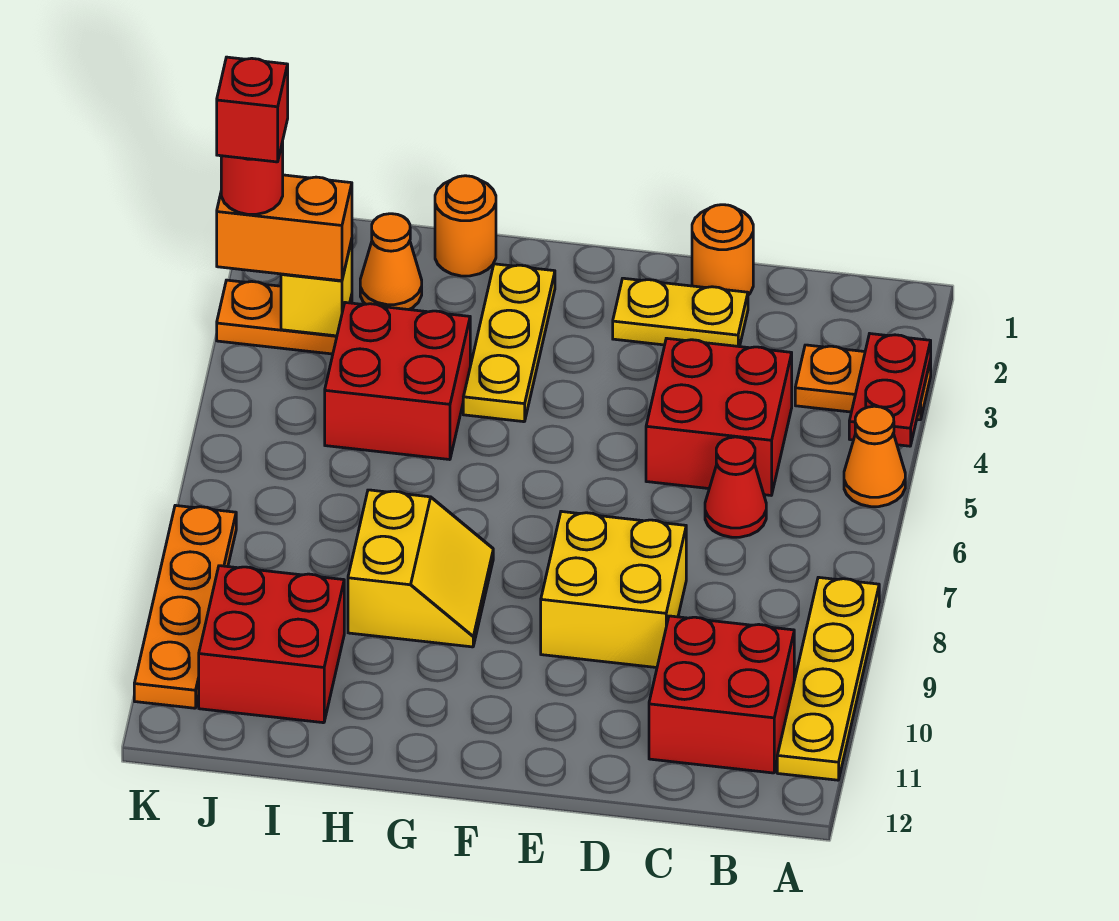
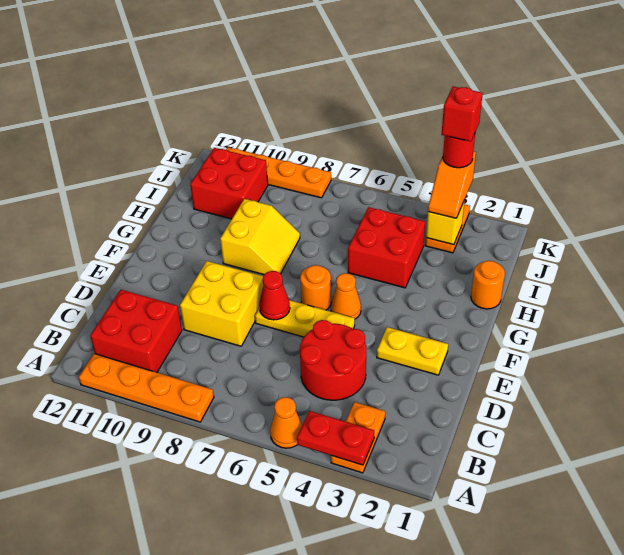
yellow 1x4 plate [777,577,879,780] -> orange 1x4 plate [79,354,214,422]
red 2x2 brick [646,338,792,495] -> red 2x2 round brick [300,320,366,400]
red 1x1 cone [705,437,766,537] -> red 1x1 cone moved to [259,271,290,320]
orange 1x1 round brick [692,205,753,295] -> orange 1x1 round brick moved to [300,265,331,310]
yellow 1x2 plate [613,278,748,347] -> yellow 1x2 plate turned to [377,327,448,375]
yellow 1x3 plate [463,264,555,422] -> yellow 1x3 plate moved to [255,300,355,337]
yellow 2x2 slope [348,490,493,647] -> yellow 2x2 slope turned to [220,199,300,275]
orange 1x1 cone [360,214,422,310] -> orange 1x1 cone moved to [331,273,361,319]
orange 1x2 brick [217,175,352,281] -> orange 1x2 slope [428,151,476,218]

